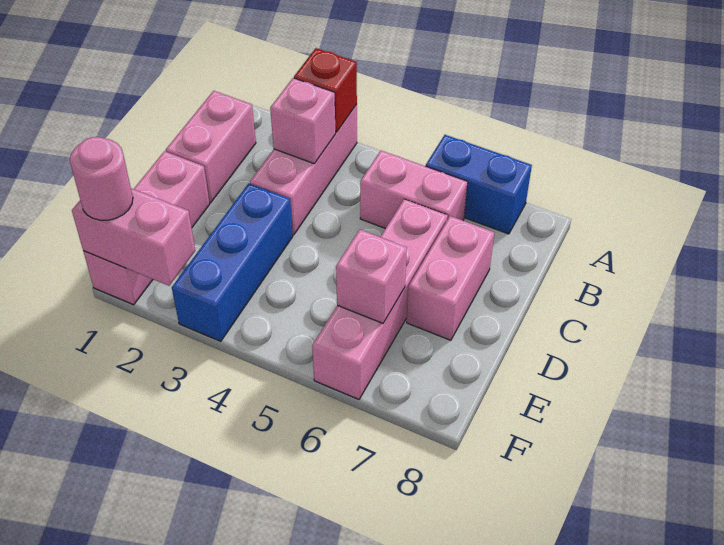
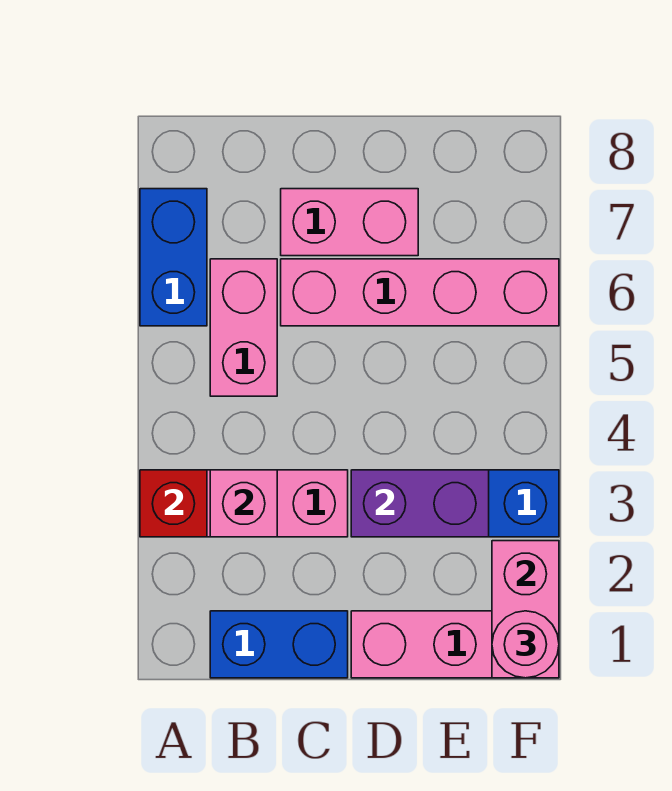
pink 1x2 brick [166,91,256,203] -> blue 1x2 brick [210,611,348,678]
none -> purple 1x2 brick [351,470,489,537]
pink 1x1 brick [336,230,407,323] -> none

